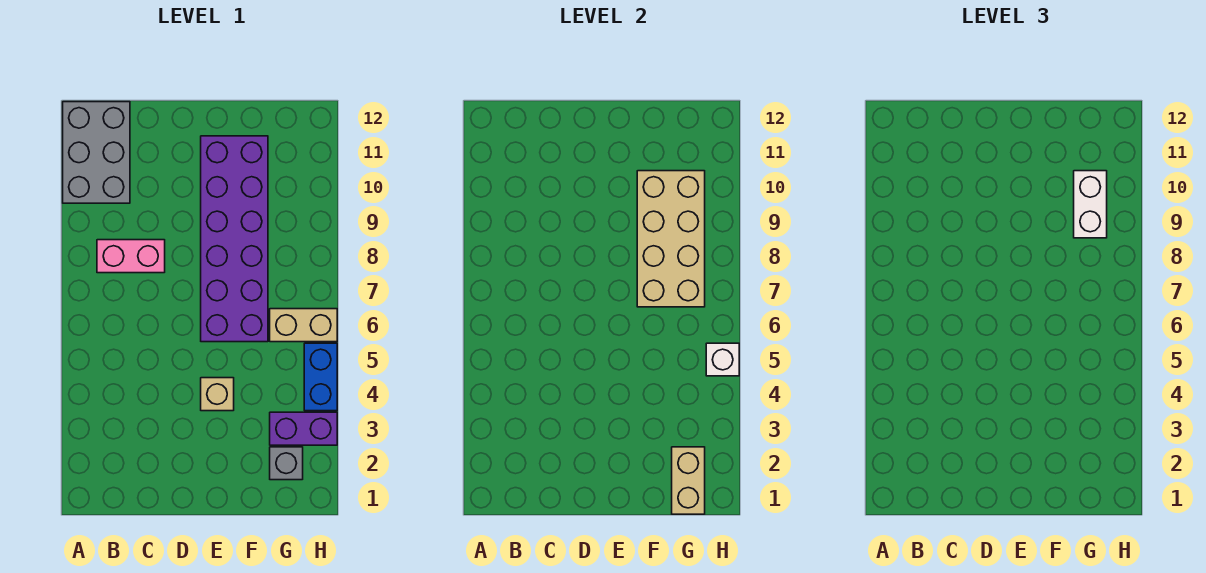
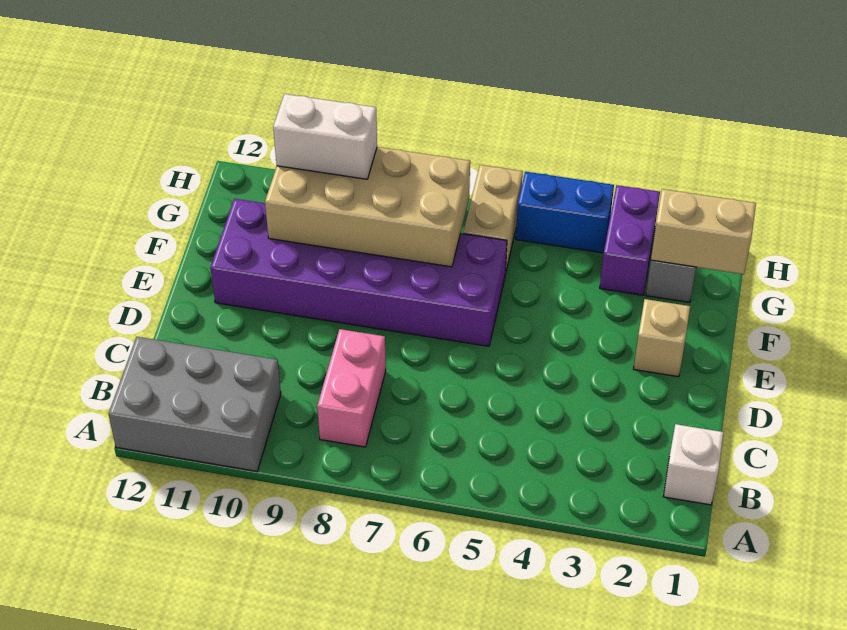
tan 1x1 brick [201,378,234,411] -> tan 1x1 brick moved to [634,299,690,377]
white 1x1 brick [706,343,739,376] -> white 1x1 brick moved to [664,424,724,505]

